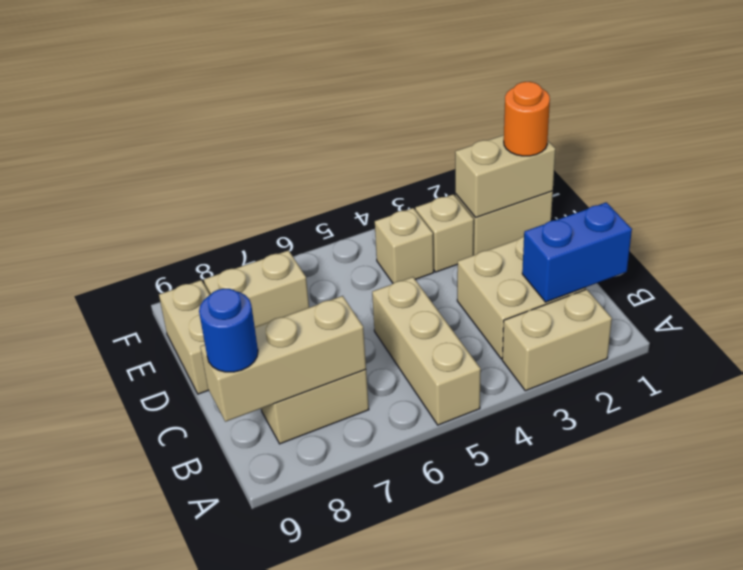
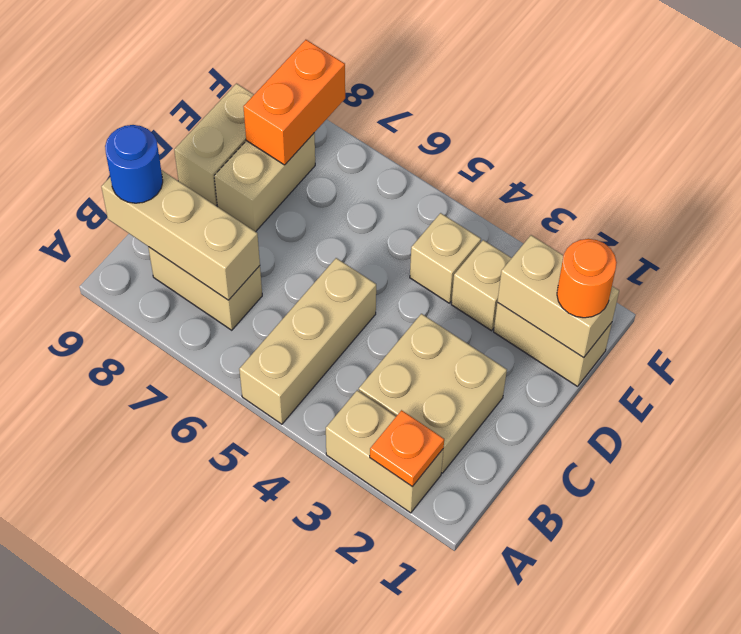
none -> orange 1x1 plate [370,410,444,487]
blue 1x2 brick [522,202,632,302] -> none
tan 1x2 brick [204,250,309,327] -> tan 1x2 brick turned to [214,134,315,232]
none -> orange 1x2 brick [243,40,345,165]

